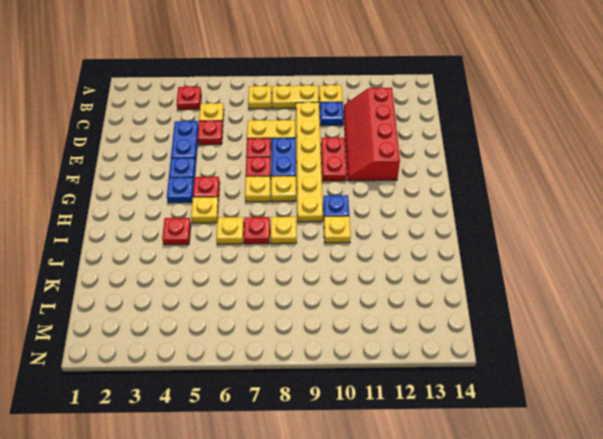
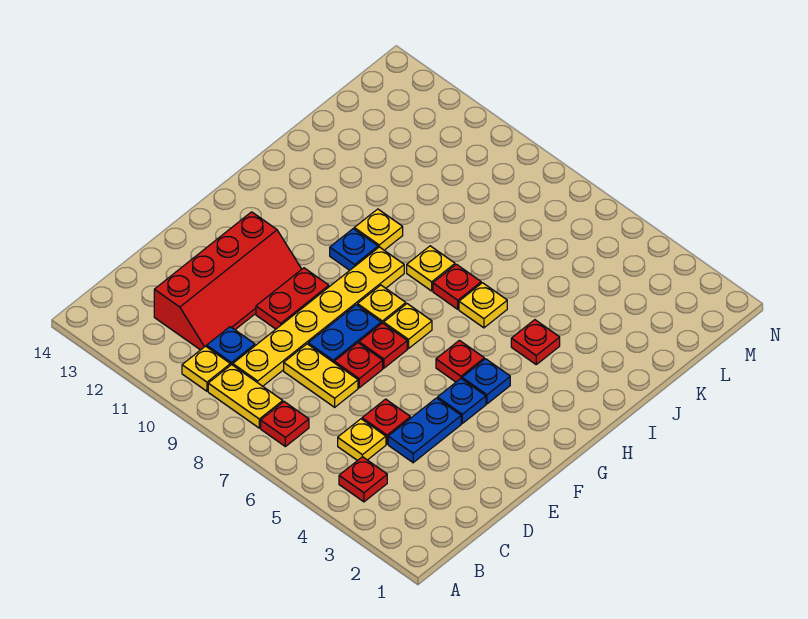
yellow 1x1 plate [248,86,272,109] -> red 1x1 plate [261,402,309,447]
yellow 1x1 plate [191,197,218,223] -> none

